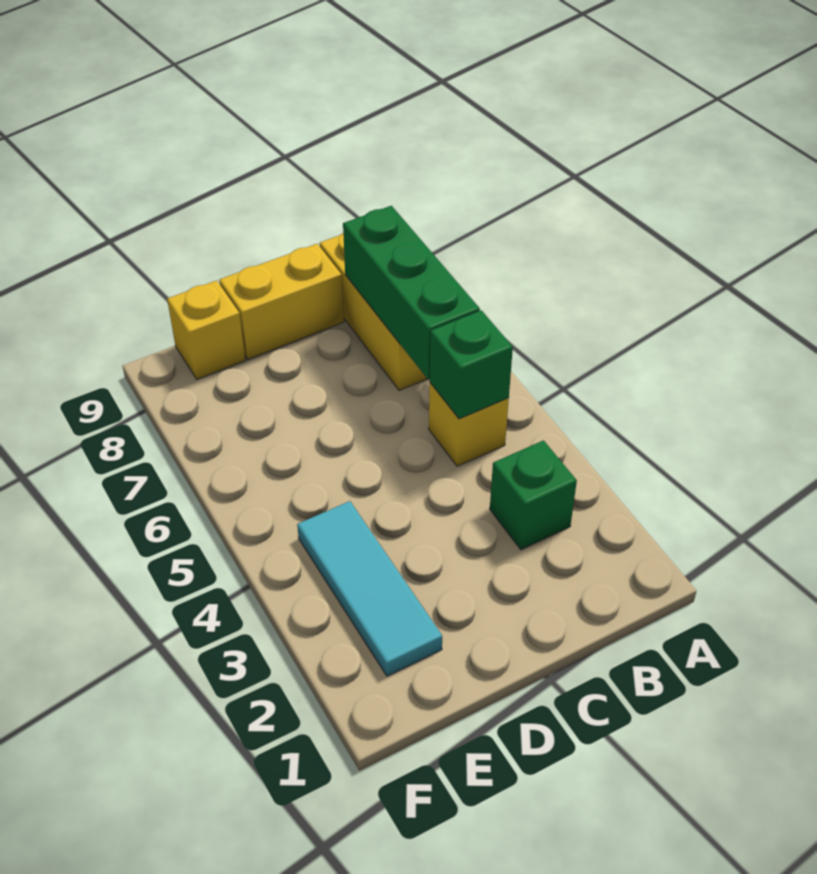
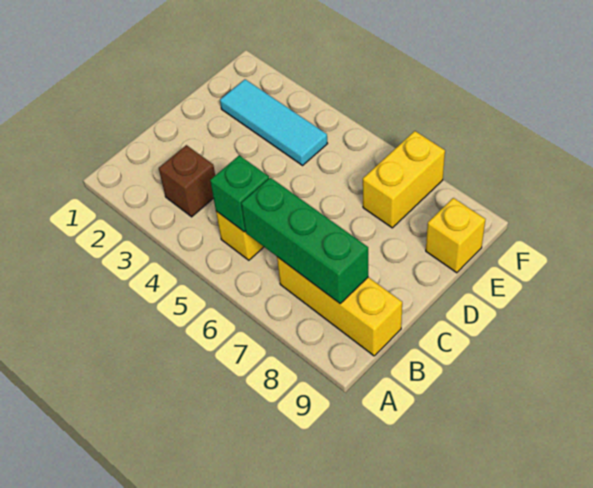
green 1x1 brick [490,440,577,550] -> brown 1x1 brick [159,145,215,217]
yellow 1x2 brick [219,244,344,359] -> yellow 1x2 brick moved to [363,131,445,228]

